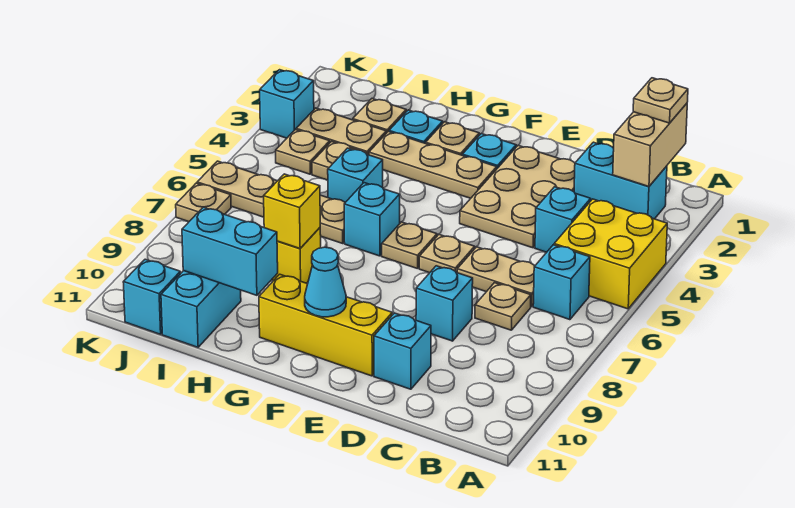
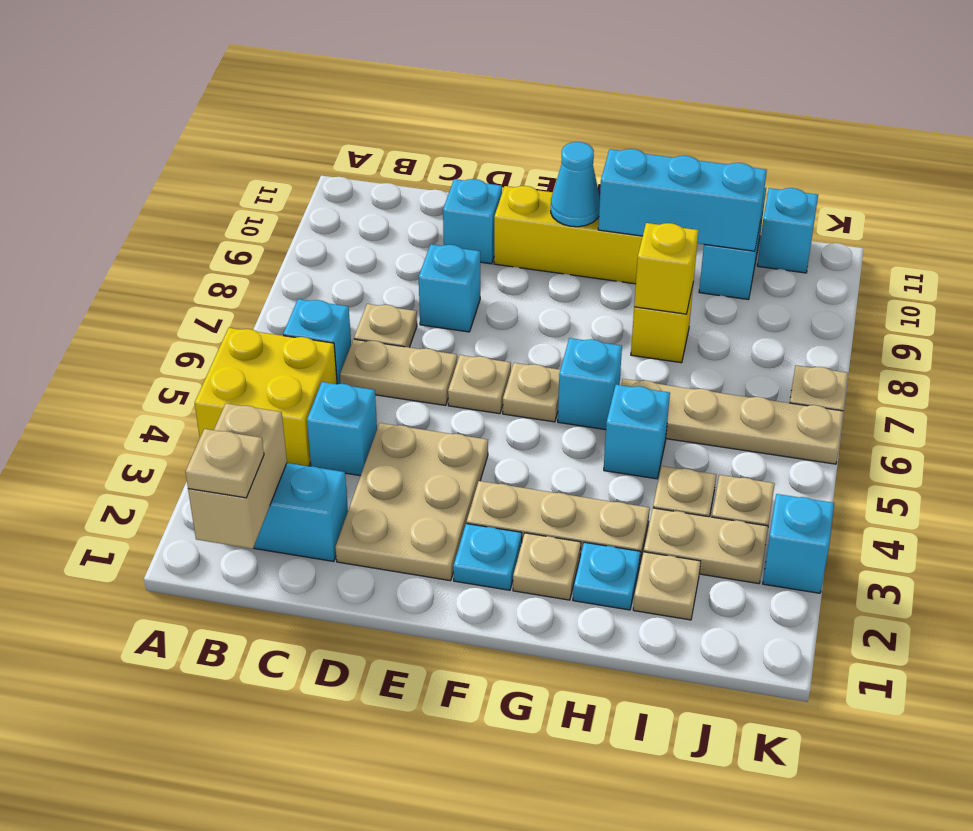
cyan 1x2 brick [182,207,278,295] -> cyan 1x3 brick [598,149,767,251]

